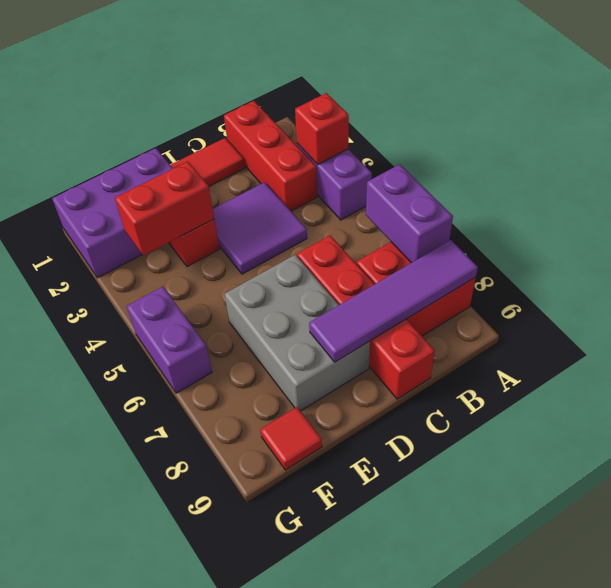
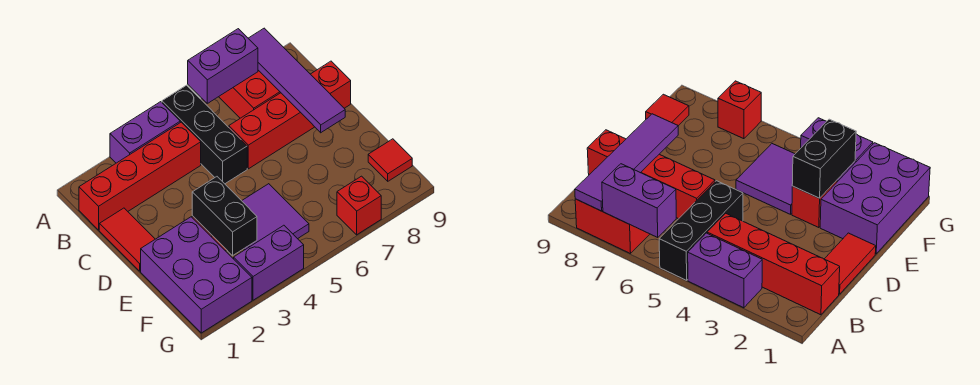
red 1x1 brick [295,93,349,165] -> red 1x1 brick moved to [337,176,381,235]
none -> black 1x3 brick [162,85,247,184]
red 1x3 brick [224,101,317,211] -> red 1x4 brick [79,122,201,230]
purple 2x2 tile [213,182,307,274] -> purple 2x2 tile moved to [242,184,309,250]
grey 2x3 brick [224,255,370,411] -> none
red 1x2 brick [115,162,214,256] -> black 1x2 brick [192,177,257,256]
purple 1x2 brick [127,287,212,393] -> purple 1x2 brick moved to [234,225,304,300]

